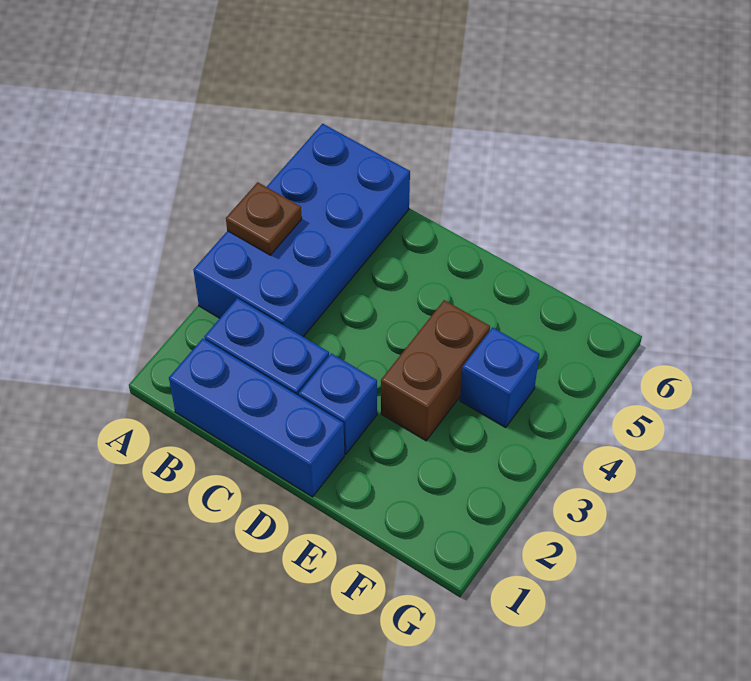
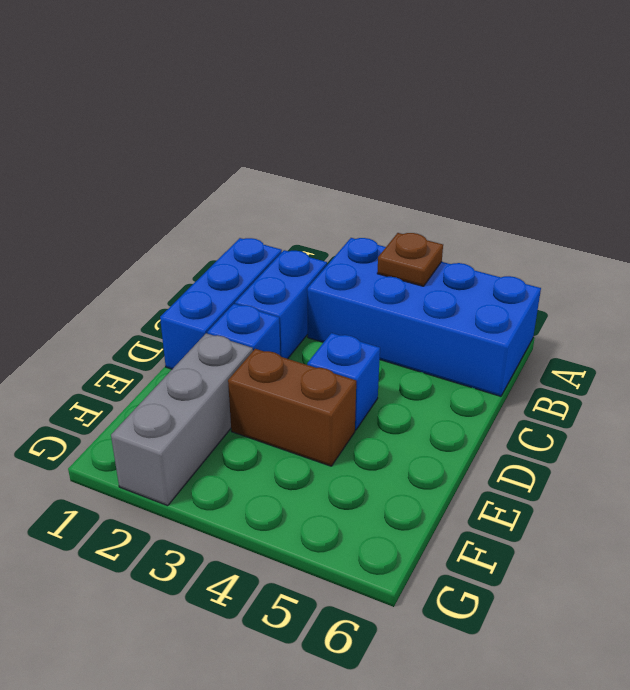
none -> grey 1x3 brick [111,333,253,506]
blue 1x1 brick [460,327,539,427] -> blue 1x1 brick moved to [307,333,380,430]

